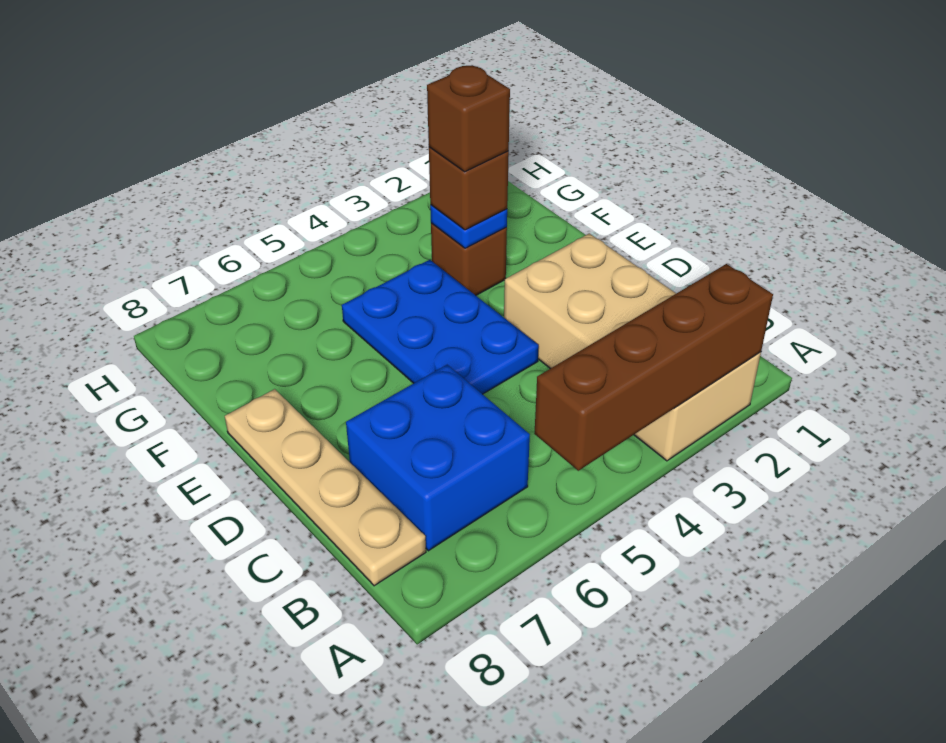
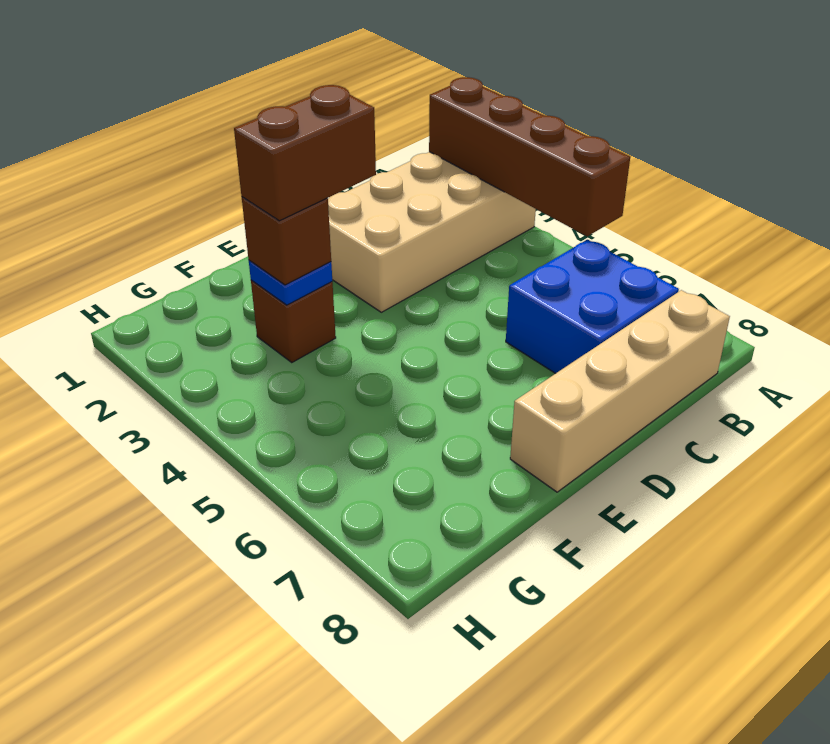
tan 1x4 plate [225,389,426,586] -> tan 1x4 brick [510,290,730,492]
blue 2x3 plate [342,260,539,394] -> none
brown 1x1 brick [427,65,510,172] -> brown 1x2 brick [234,85,376,221]

